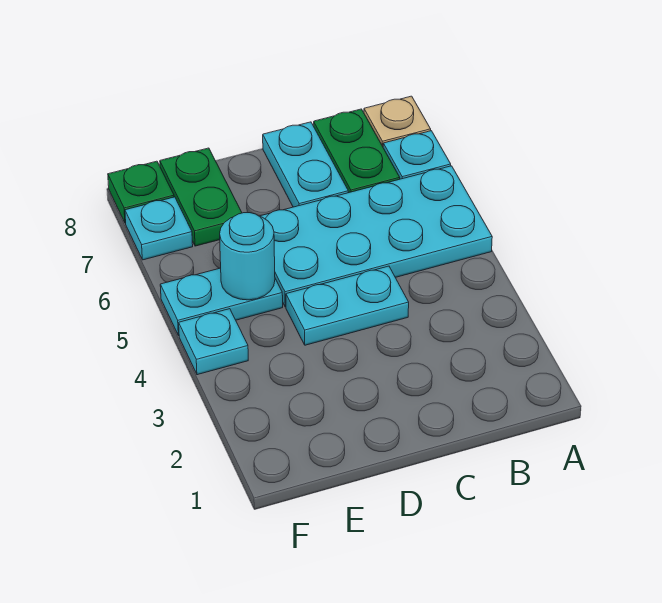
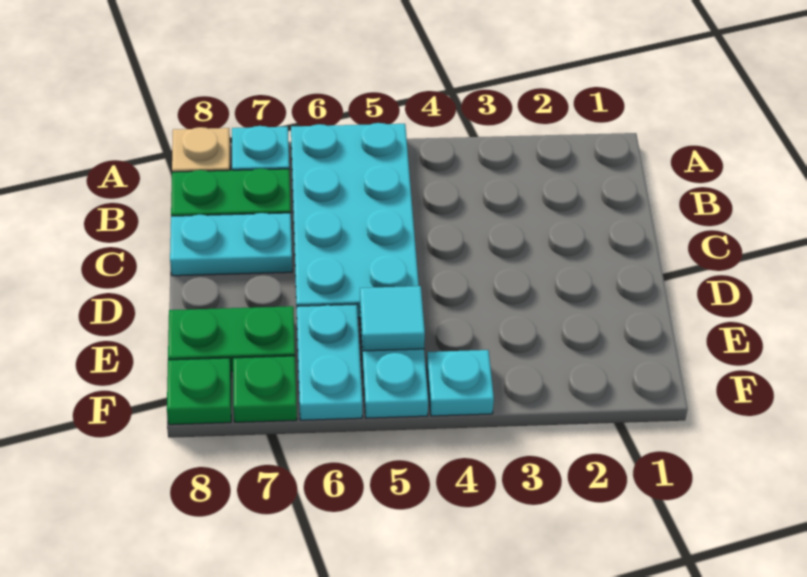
cyan 1x2 plate [286,266,409,345] -> cyan 1x2 plate moved to [297,304,363,420]
cyan 1x1 round brick [220,213,275,300] -> cyan 1x1 tile [360,286,425,351]
cyan 1x1 plate [125,197,193,260] -> green 1x1 plate [233,356,297,422]

